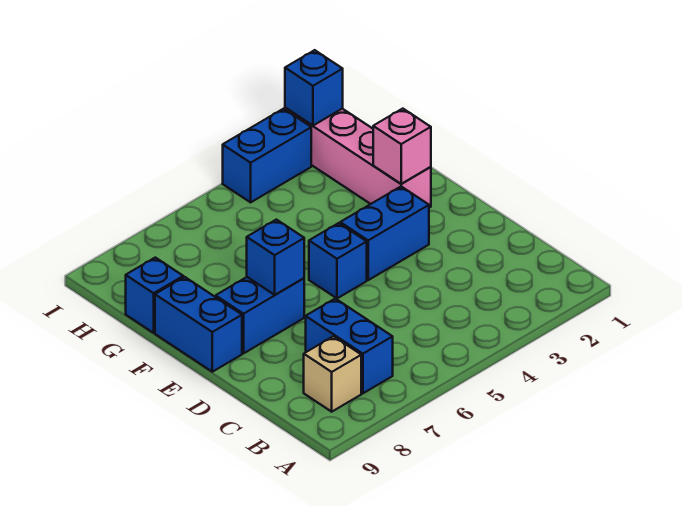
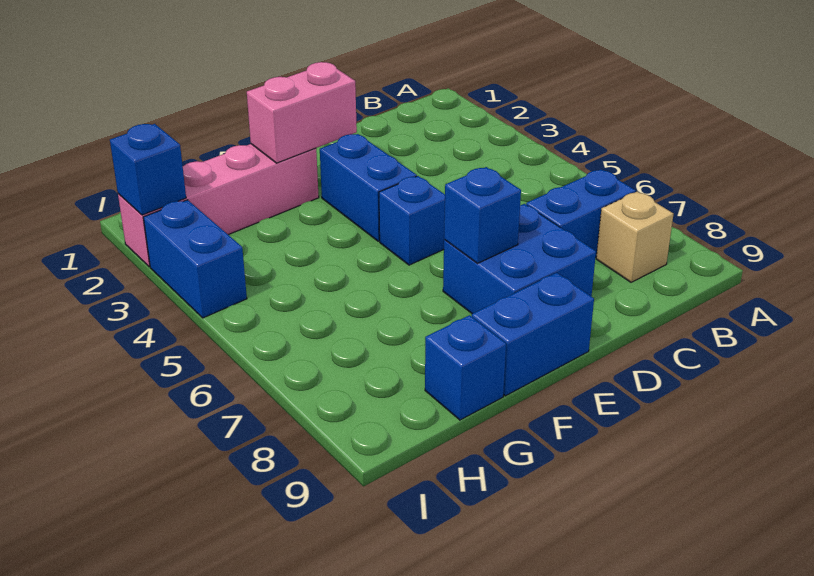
blue 1x2 brick [216,277,304,353] -> blue 2x2 brick [443,204,596,314]
pink 1x1 brick [373,109,431,184] -> pink 1x2 brick [247,62,357,163]

